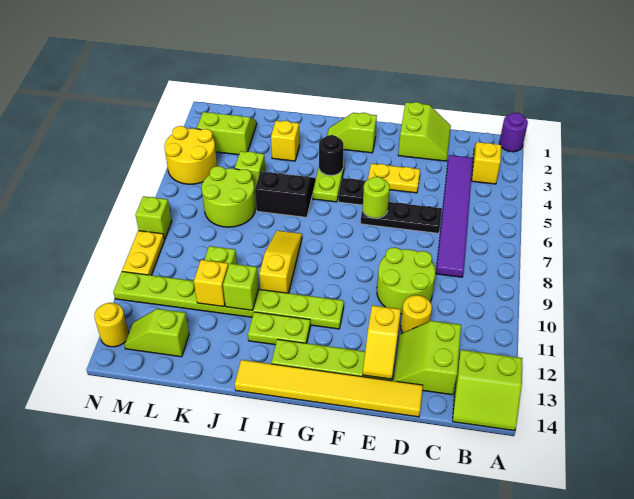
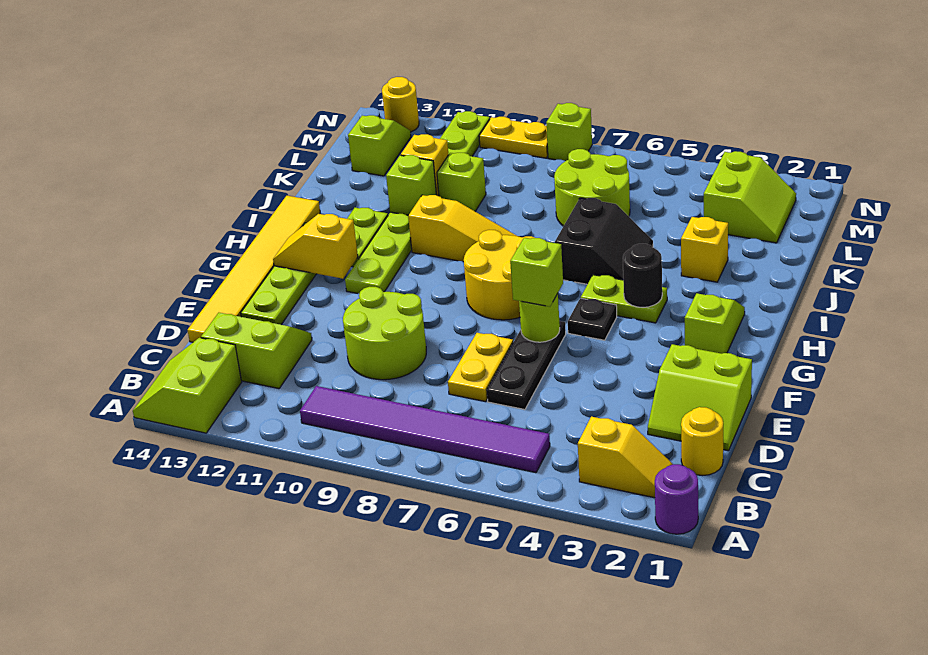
purple 1x6 tile [436,155,473,277] -> purple 1x6 tile moved to [300,386,550,473]
yellow 1x1 round brick [401,295,432,333] -> yellow 1x1 round brick moved to [681,407,723,476]
yellow 1x2 plate [368,164,420,193] -> yellow 1x2 plate moved to [448,333,513,402]
yellow 1x2 slope [363,305,401,379] -> yellow 1x2 slope moved to [273,214,358,279]
lime 1x1 brick [235,151,265,190] -> lime 1x1 brick moved to [510,238,563,307]
yellow 2x2 round brick [164,126,217,184] -> yellow 2x2 round brick moved to [464,230,534,320]

